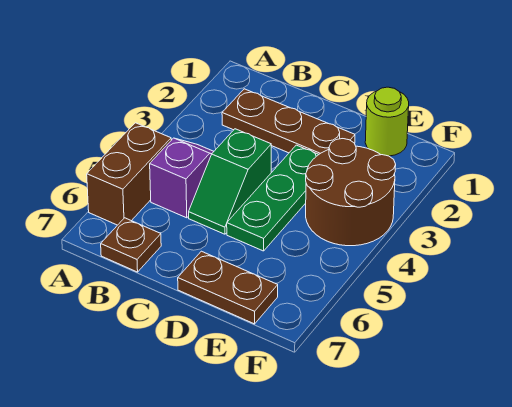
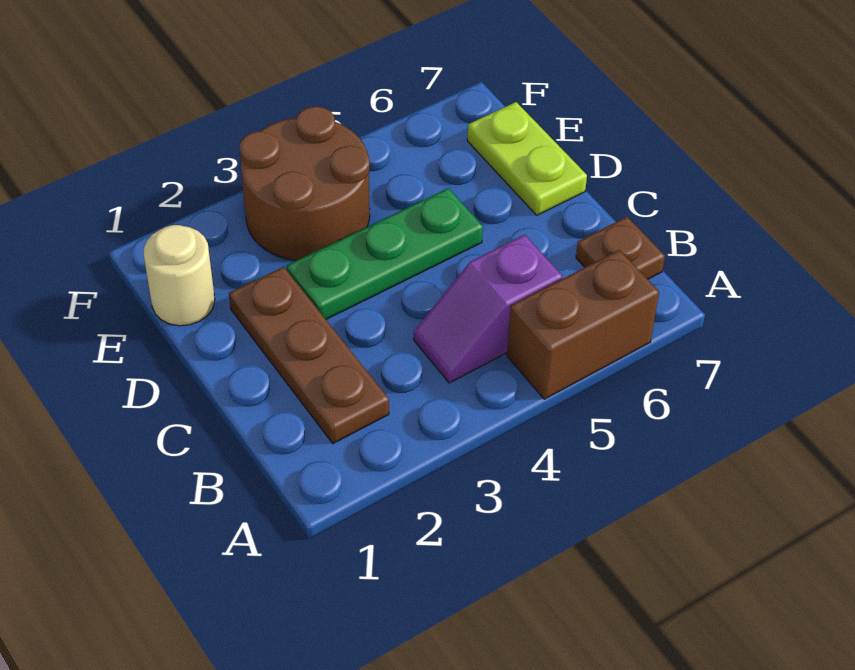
green 1x2 slope [189,129,271,234] -> none
brown 1x2 plate [178,251,278,324] -> lime 1x2 plate [467,102,587,215]
lime 1x1 round brick [365,87,409,156] -> tan 1x1 round brick [144,225,215,326]

